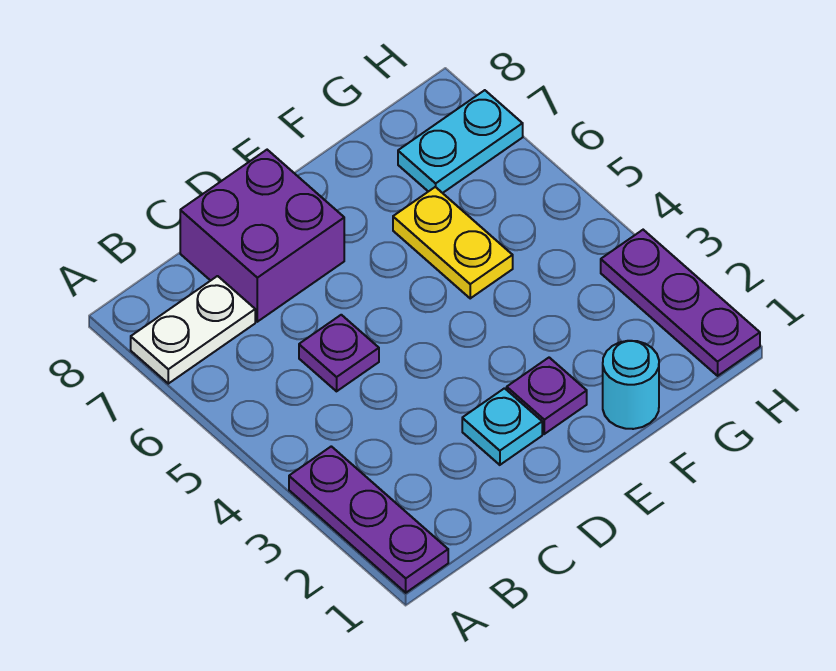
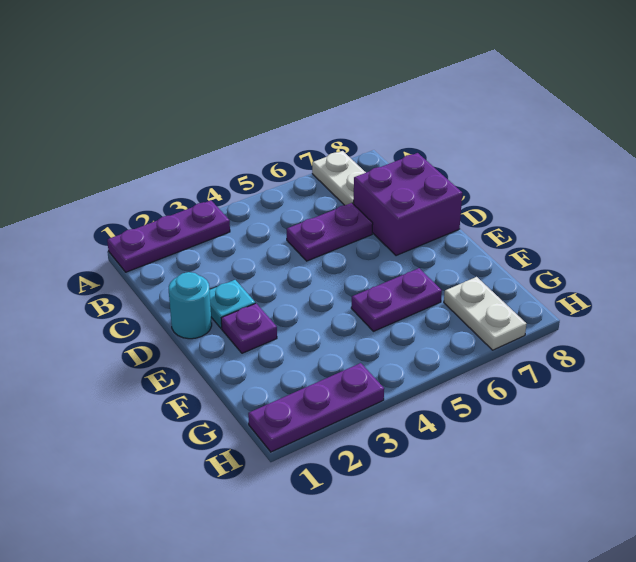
purple 1x1 plate [299,315,379,391] -> purple 1x2 plate [287,203,373,261]
cyan 1x1 round brick [603,341,659,429] -> cyan 1x1 round brick moved to [169,272,212,339]
yellow 1x2 plate [393,187,513,298] -> purple 1x2 plate [351,268,442,331]
cyan 1x2 plate [398,90,523,193] -> white 1x2 plate [444,277,526,350]

